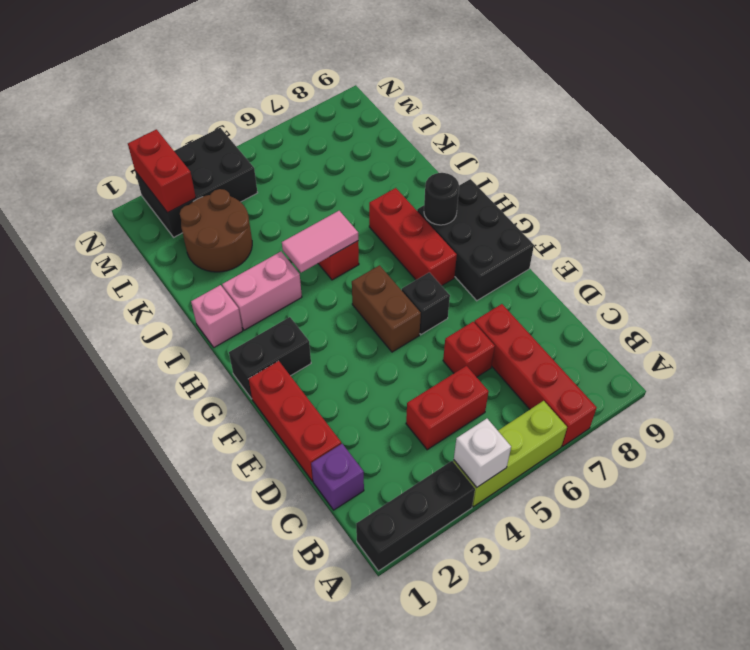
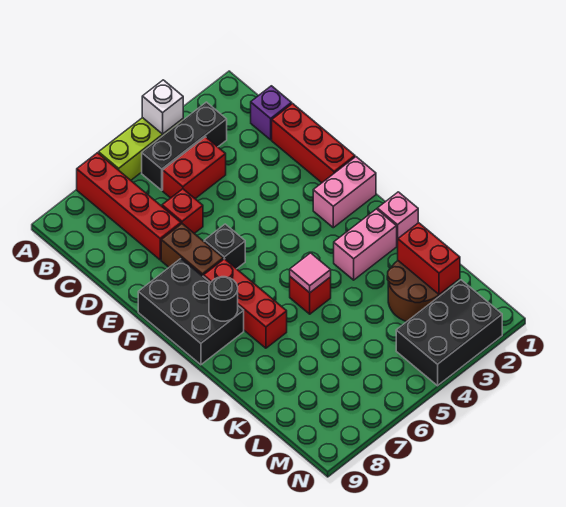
black 1x3 brick [356,461,475,571] -> black 1x3 brick moved to [142,102,227,190]
brown 1x2 brick [352,265,421,352] -> brown 1x2 brick moved to [161,224,223,276]
black 1x2 brick [229,317,311,399] -> pink 1x2 brick [313,157,376,228]
pink 1x2 tile [282,211,358,272] -> pink 1x1 tile [290,253,331,293]
red 1x2 brick [128,129,196,213] -> red 1x2 brick moved to [398,223,460,294]

